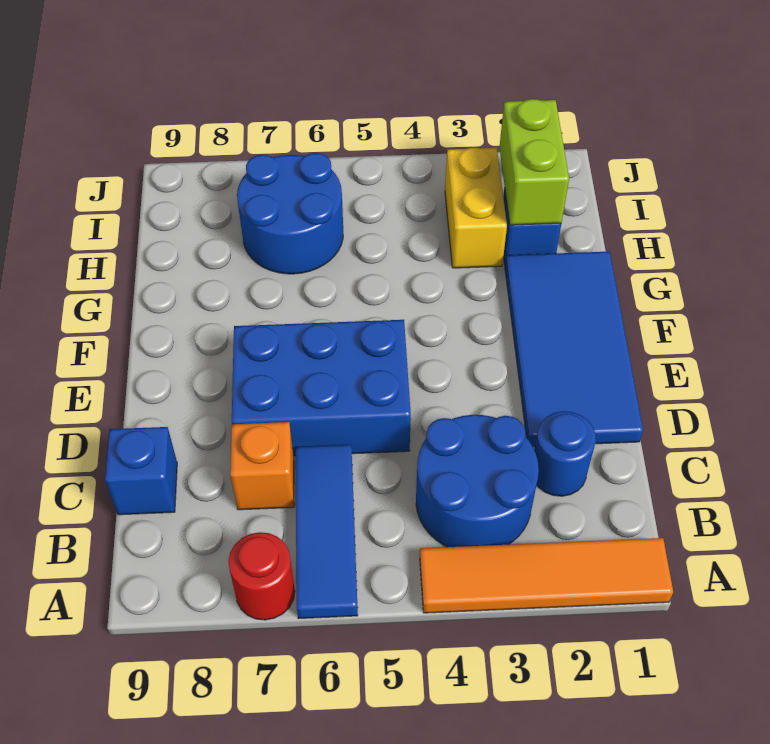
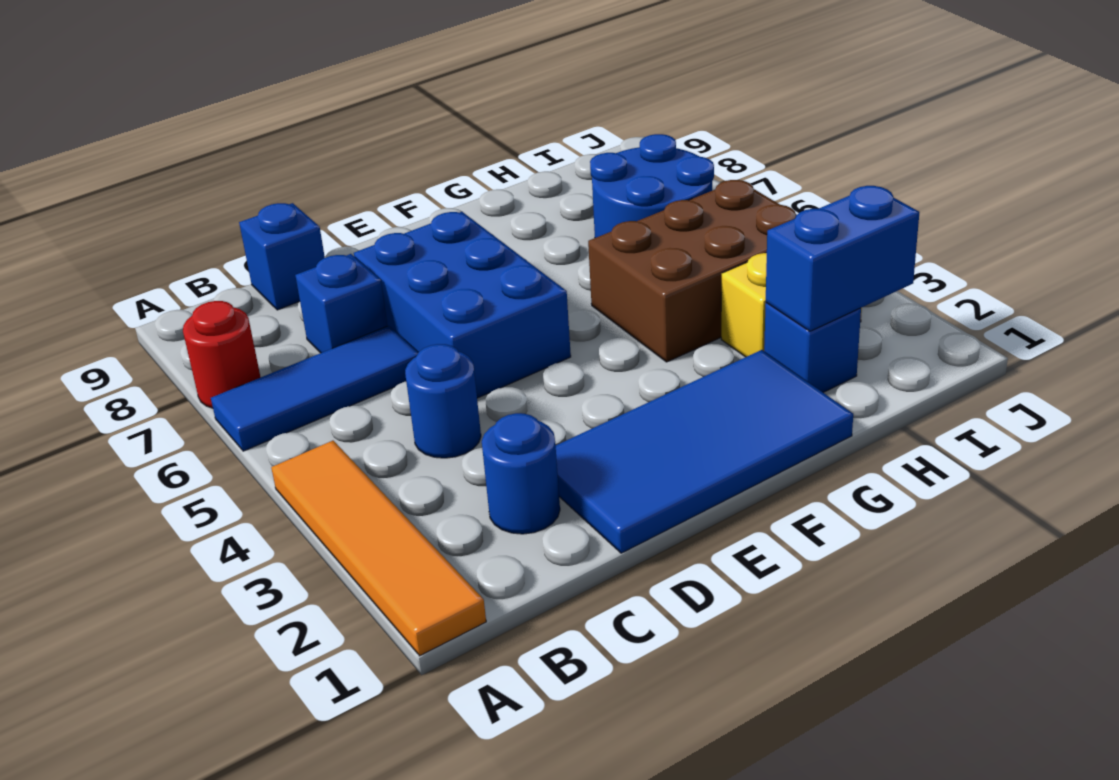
blue 2x2 round brick [416,415,539,547] -> blue 1x1 round brick [405,344,481,458]
orange 1x1 brick [230,422,294,510] -> blue 1x1 brick [295,254,387,353]
none -> brown 2x3 brick [588,180,797,362]
lime 1x2 brick [499,99,569,225] -> blue 1x2 brick [766,186,919,331]

